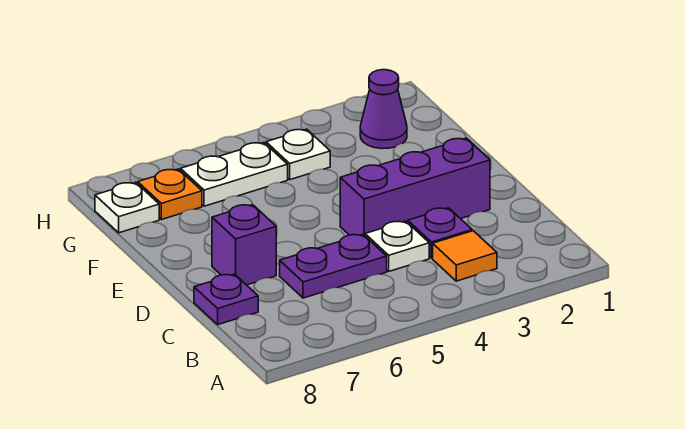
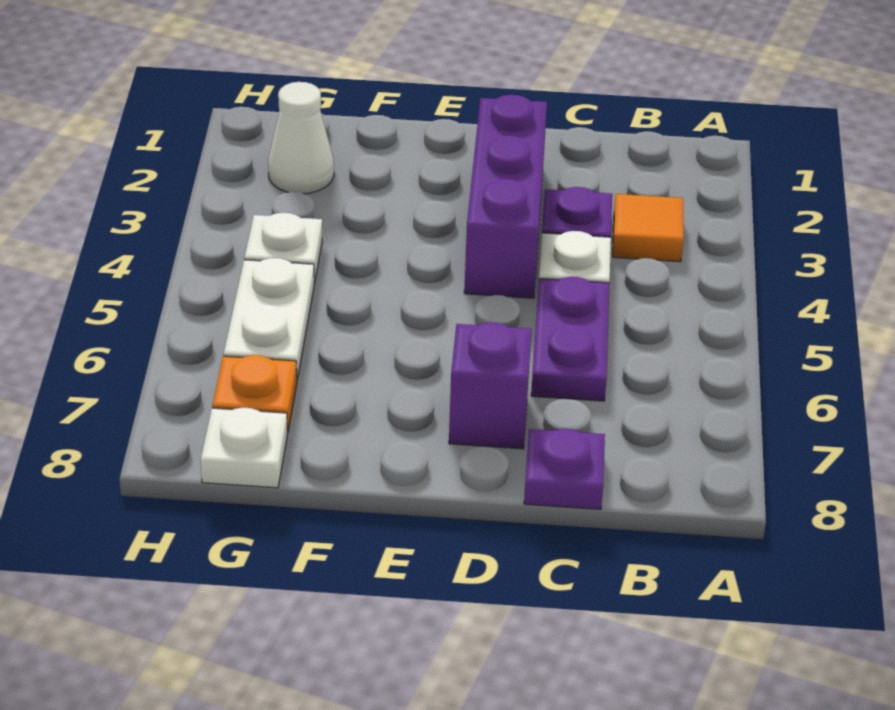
purple 1x1 cone [360,70,407,149] -> white 1x1 cone [268,82,334,194]

